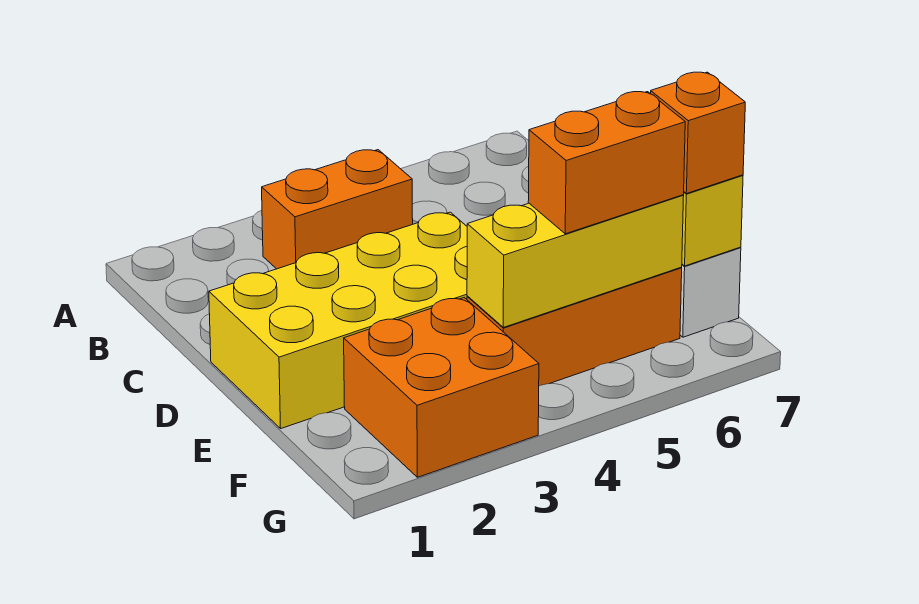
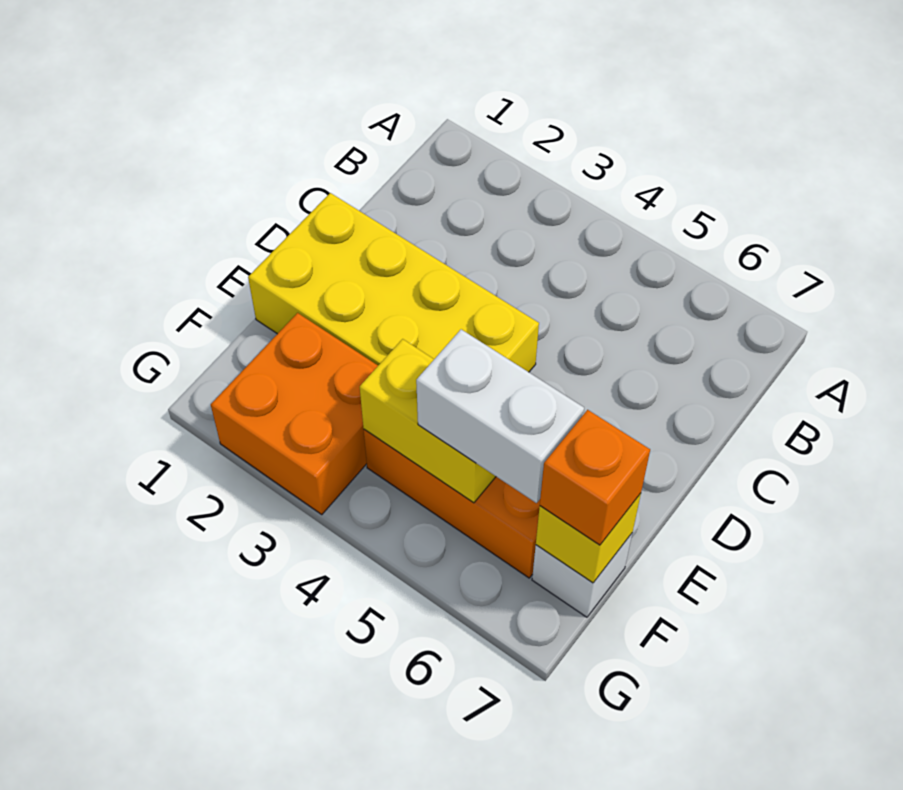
orange 1x2 brick [262,150,413,269] -> none
yellow 1x3 brick [467,195,684,327] -> yellow 1x2 brick [360,339,496,503]
orange 1x2 brick [528,92,685,234] -> white 1x2 brick [416,329,584,503]

